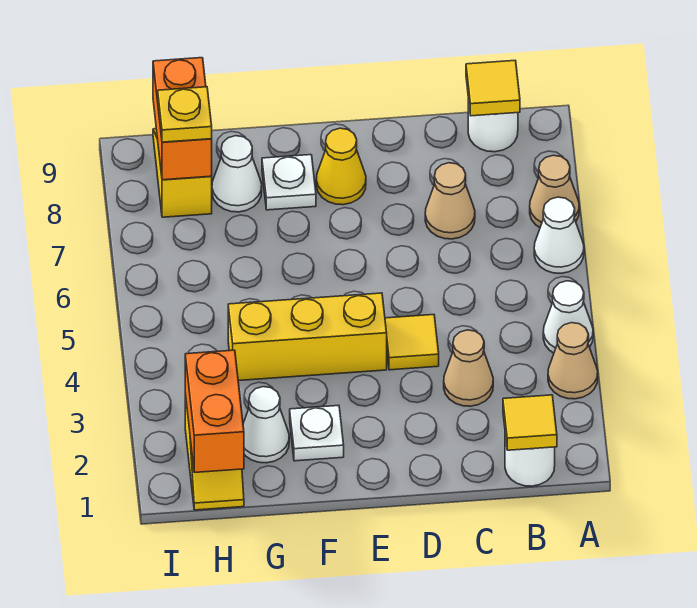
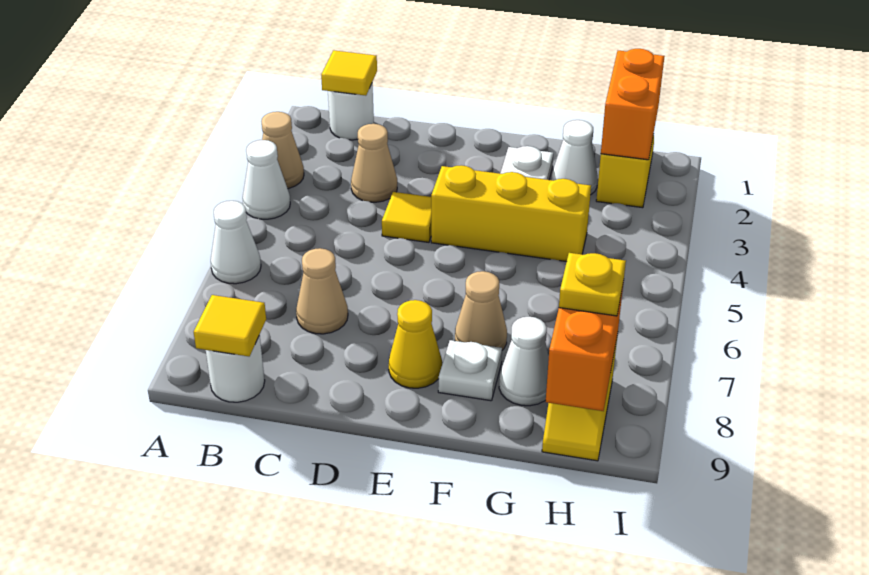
tan 1x1 cone [530,155,579,227] -> tan 1x1 cone moved to [455,271,507,350]

